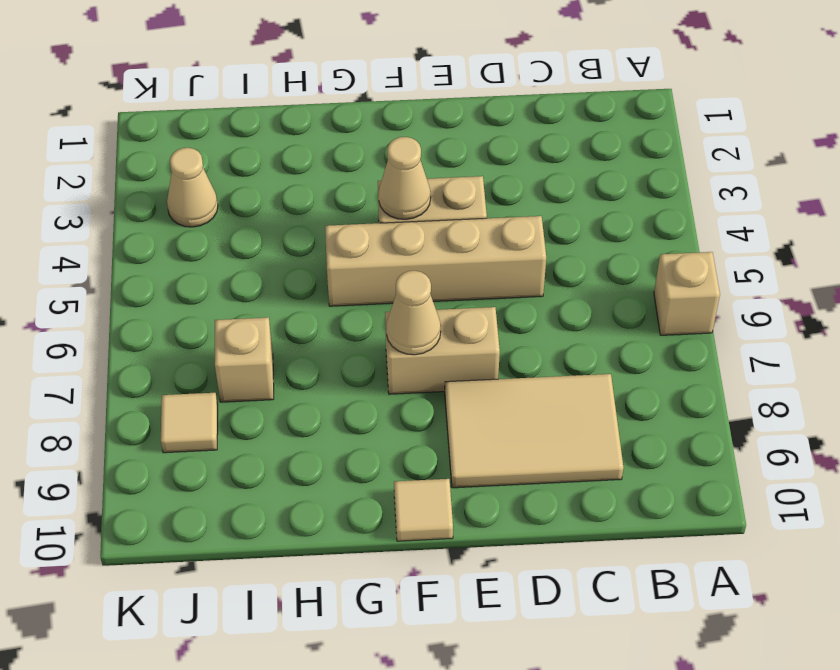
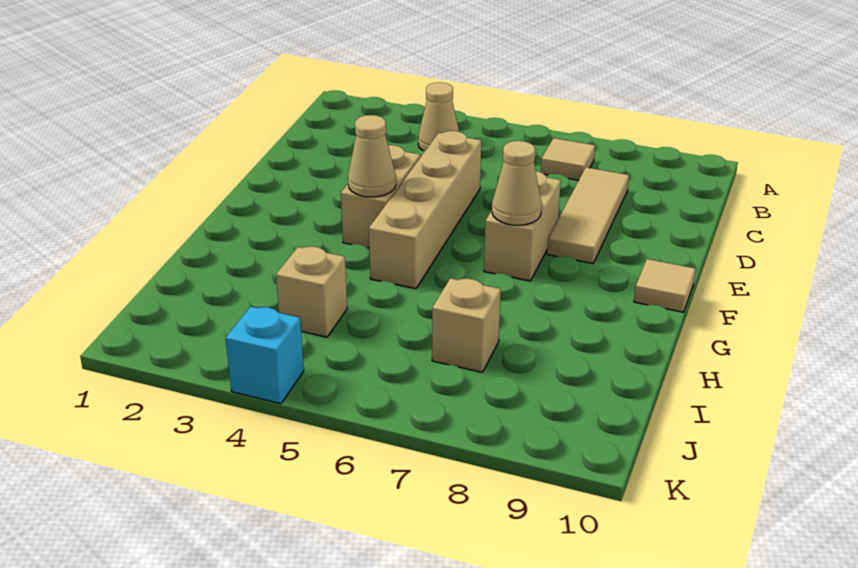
tan 1x1 brick [654,252,720,335] -> tan 1x1 brick moved to [276,247,347,337]
tan 2x3 tile [445,374,623,488] -> tan 1x3 tile [547,167,629,264]
tan 1x1 cone [167,148,218,227] -> tan 1x1 cone moved to [418,82,459,151]
tan 1x1 tile [161,393,218,453] -> tan 1x1 tile moved to [541,138,595,181]
none -> cyan 1x1 brick [226,307,304,404]

